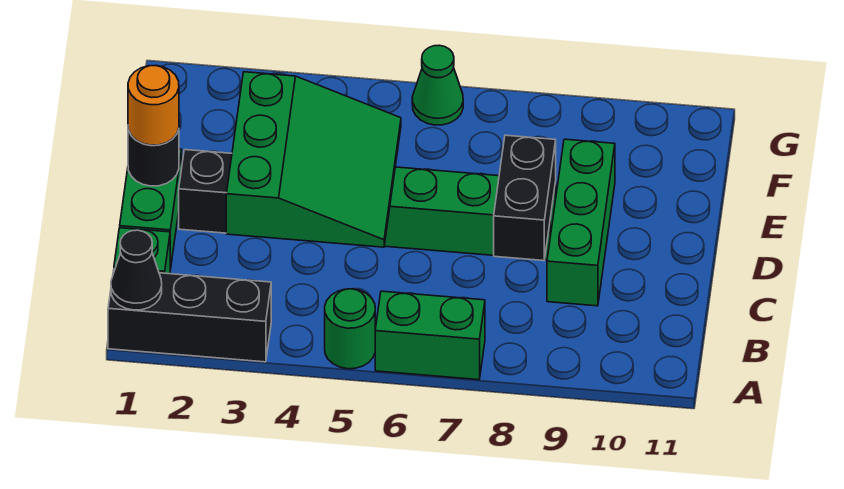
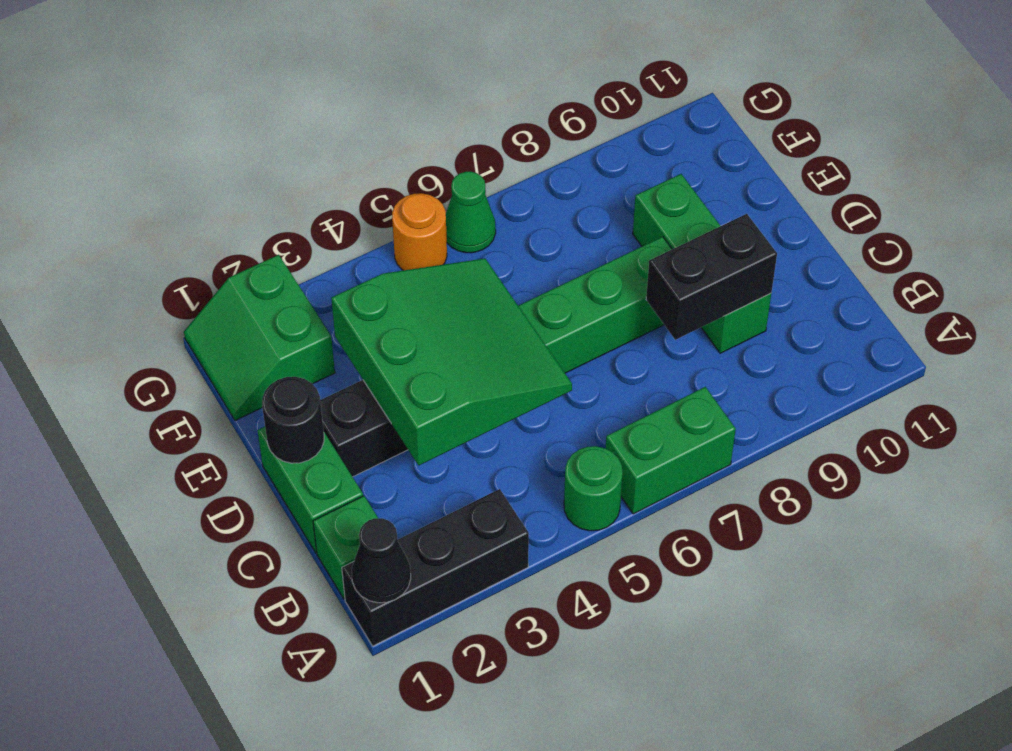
black 1x2 brick [494,135,556,261] -> black 1x2 brick turned to [646,214,777,340]
orange 1x1 round brick [128,66,179,145] -> orange 1x1 round brick moved to [392,193,447,270]
none -> green 2x2 slope [184,255,335,420]

